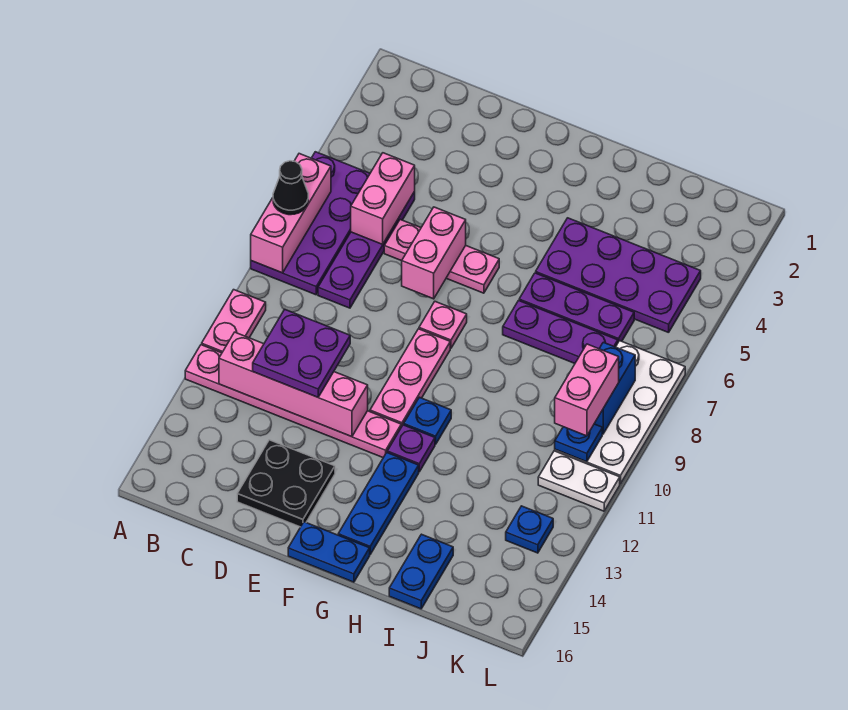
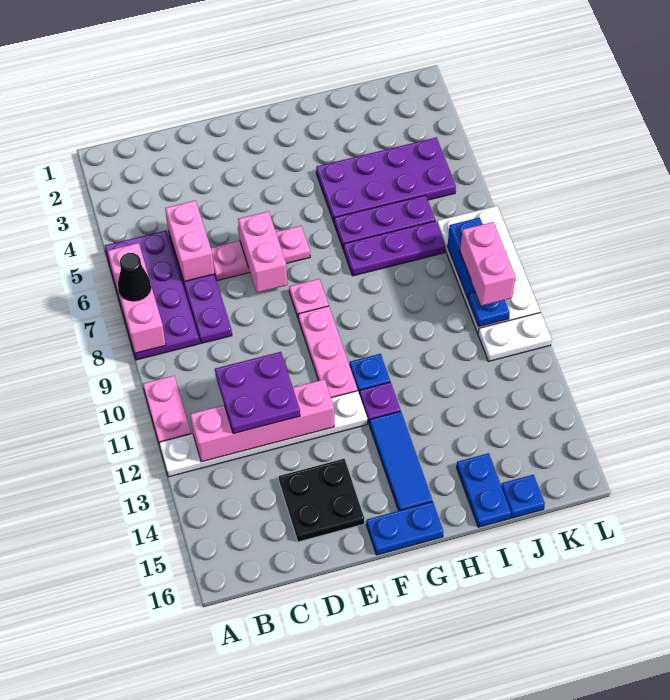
pink 1x6 plate [185,345,401,458] -> white 1x6 plate [159,391,367,477]
blue 1x3 plate [338,453,419,554] -> blue 1x3 tile [369,411,432,511]
blue 1x1 plate [506,506,553,553] -> blue 1x1 plate moved to [501,475,545,518]

